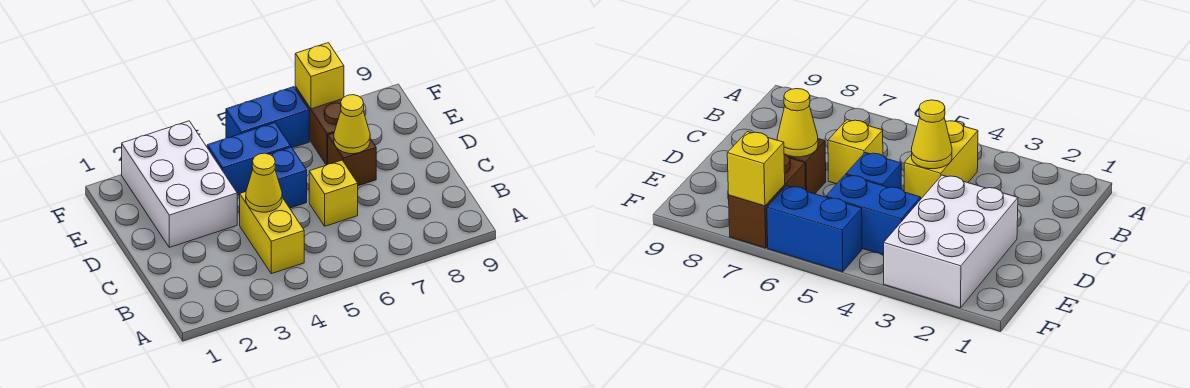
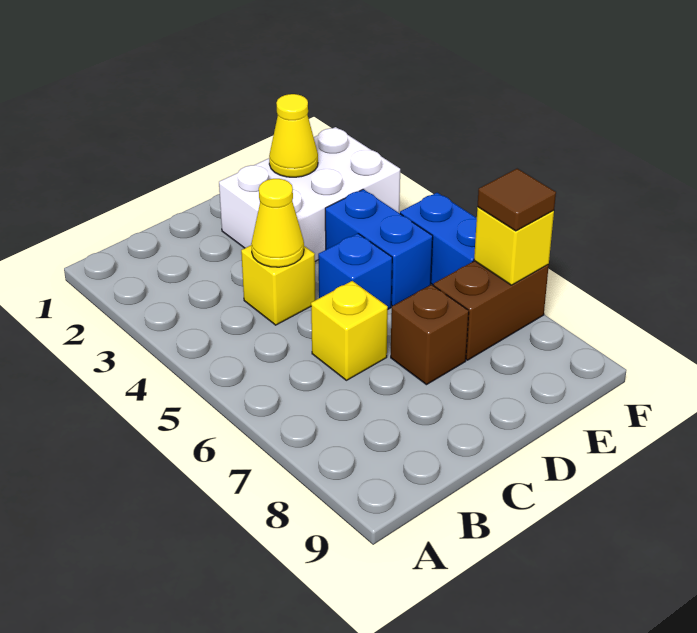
yellow 1x2 brick [240,192,304,274] -> yellow 1x1 brick [241,245,315,325]
yellow 1x1 cone [334,95,370,154] -> yellow 1x1 cone moved to [269,94,318,177]
none -> brown 1x1 tile [478,169,556,231]

